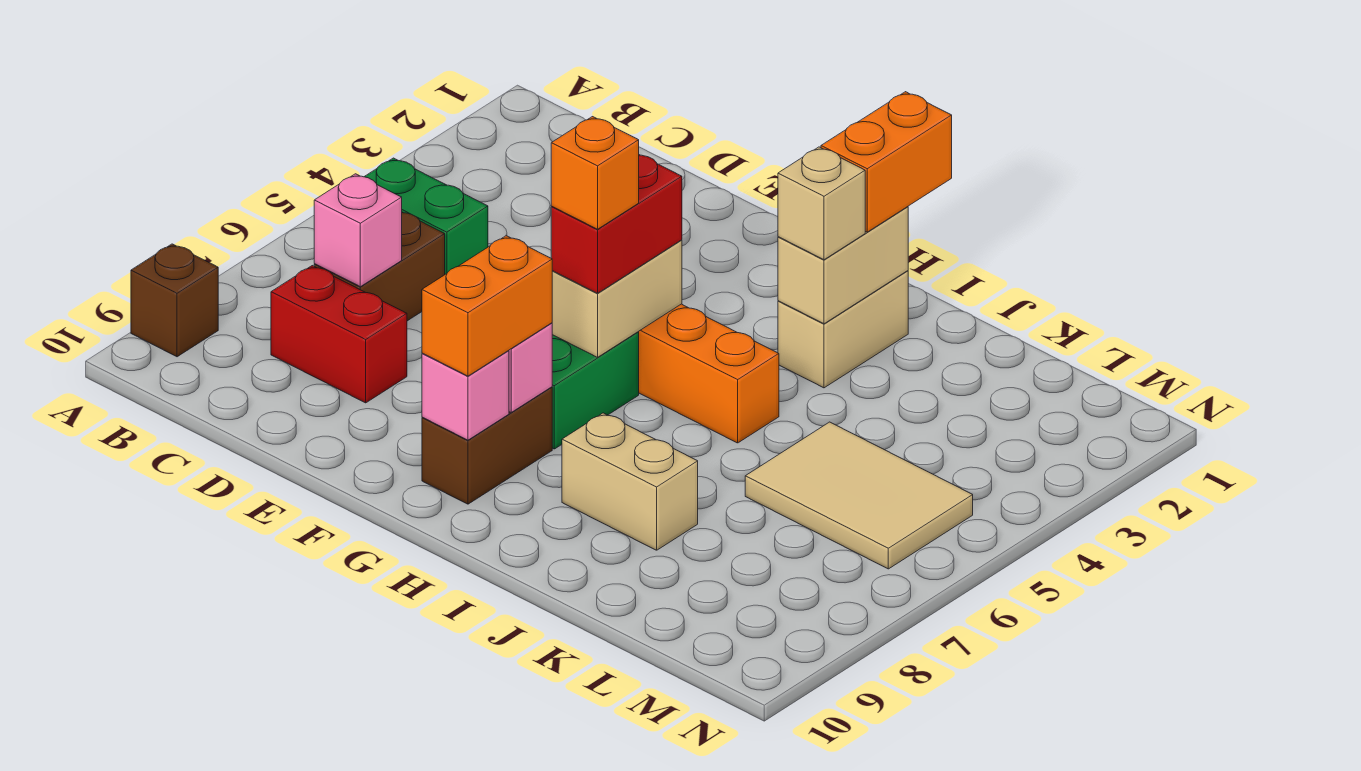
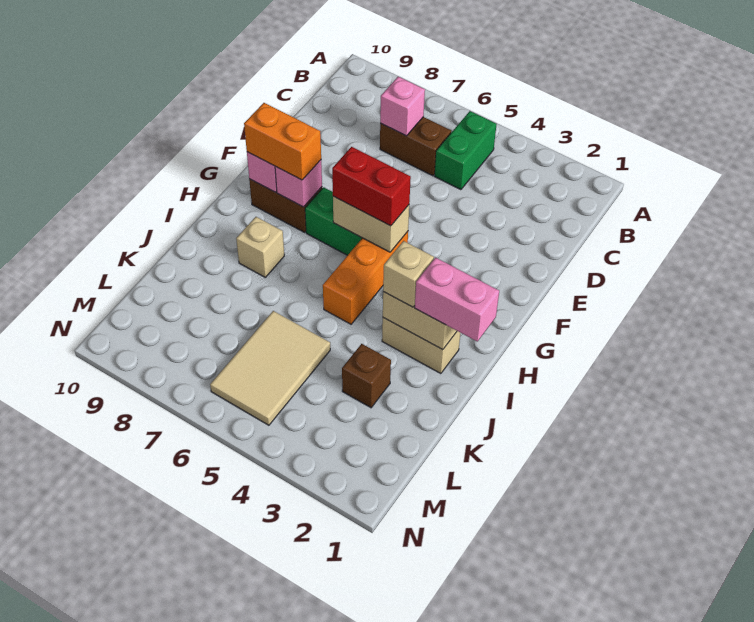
brown 1x1 brick [131,244,218,357] -> brown 1x1 brick moved to [342,344,391,408]
red 1x2 brick [271,266,407,403] -> none
orange 1x1 brick [551,117,639,229] -> none
orange 1x2 brick [821,92,952,232] -> pink 1x2 brick [415,258,499,342]
tan 1x2 brick [562,413,698,550] -> tan 1x1 brick [236,217,284,277]

